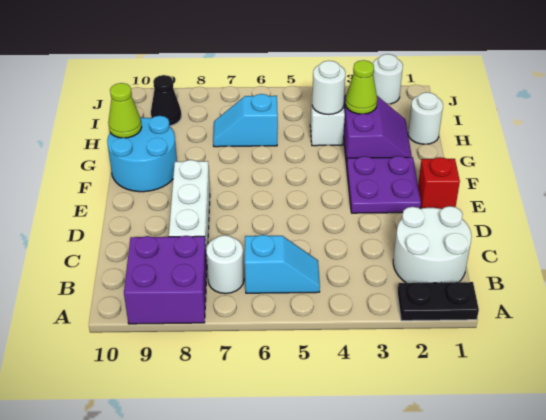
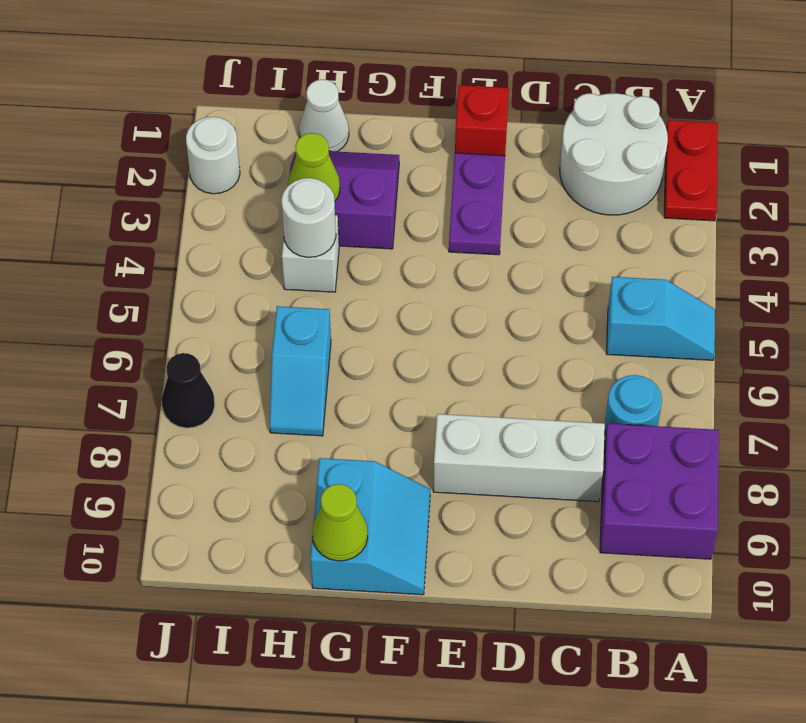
black 1x2 plate [397,282,479,321] -> red 1x2 plate [664,120,718,221]
cyan 1x2 slope [245,235,320,293] -> cyan 1x2 slope turned to [606,277,715,360]
white 1x1 round brick [206,235,244,294] -> cyan 1x1 round brick [604,375,662,436]
purple 2x2 plate [347,156,421,213] -> purple 1x2 plate [449,153,505,255]
cyan 2x2 round brick [107,116,177,192] -> cyan 2x2 slope [310,458,430,595]
white 1x1 round brick [408,92,443,144] -> white 1x1 cone [299,79,349,152]
black 1x1 cone [151,75,181,126] -> black 1x1 cone moved to [162,353,215,428]

